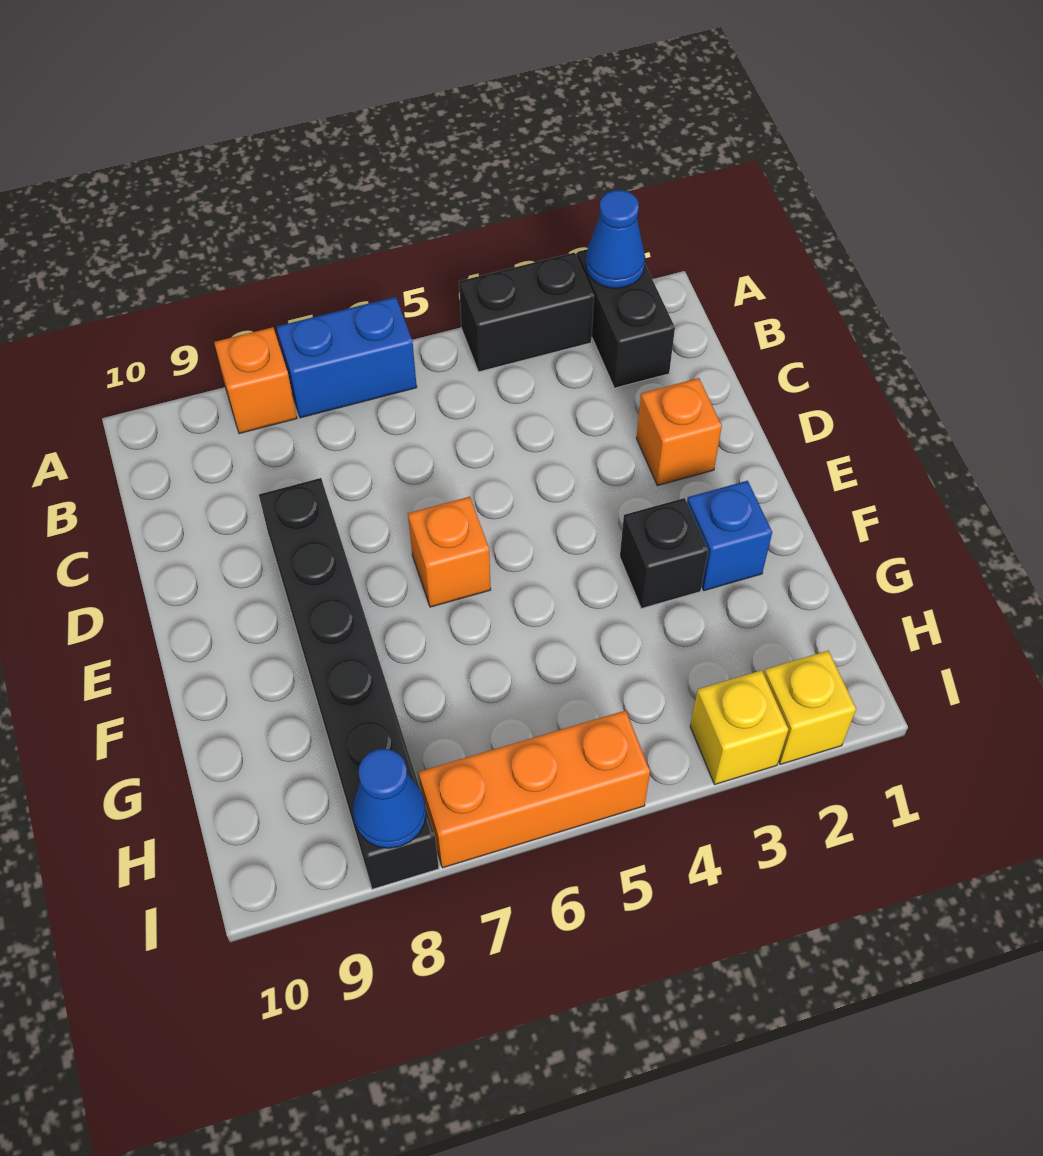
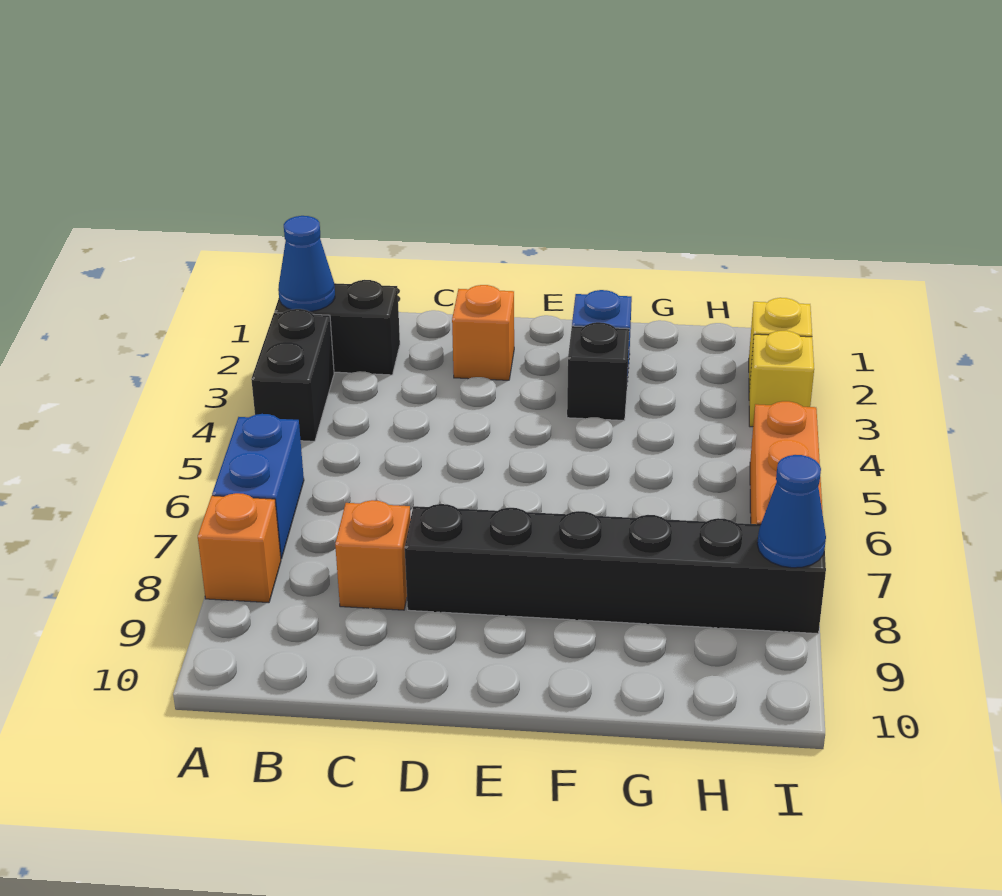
orange 1x1 brick [408,497,491,607] -> orange 1x1 brick moved to [335,500,411,610]

